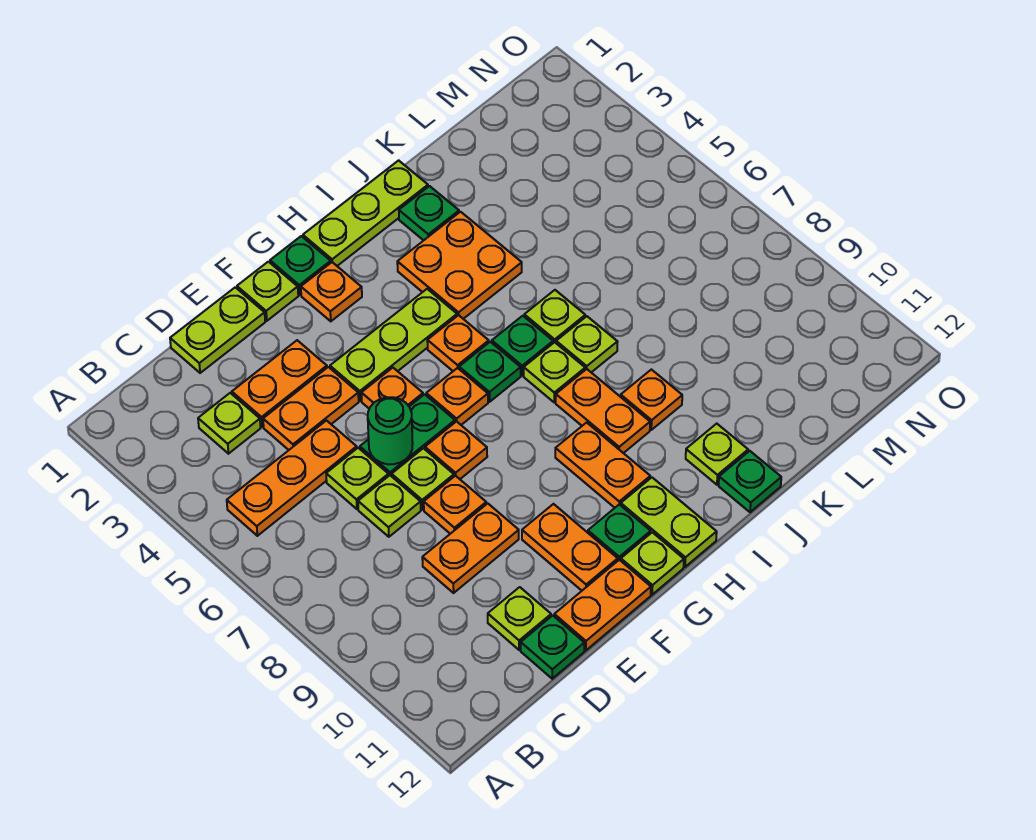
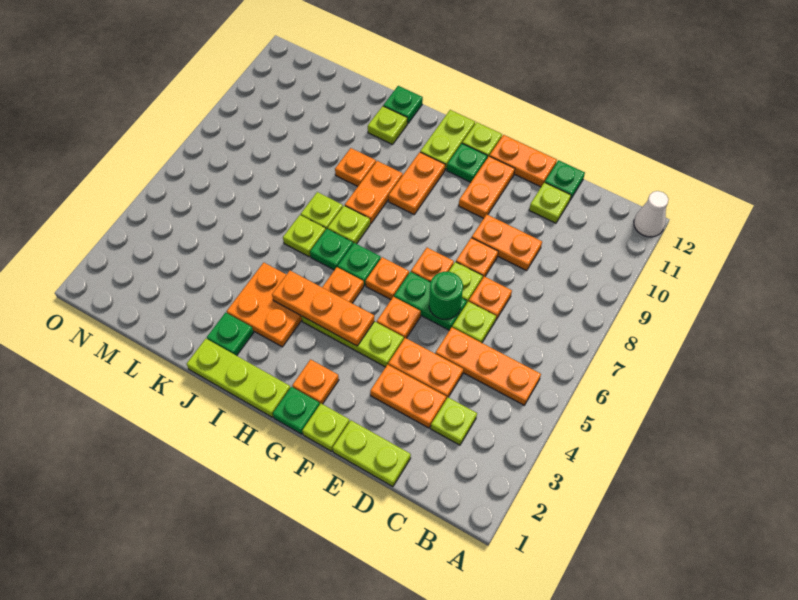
none -> white 1x1 cone [634,191,669,237]
lime 1x1 plate [358,475,421,537] -> orange 1x1 plate [469,276,512,320]
none -> orange 1x3 plate [272,271,374,346]

